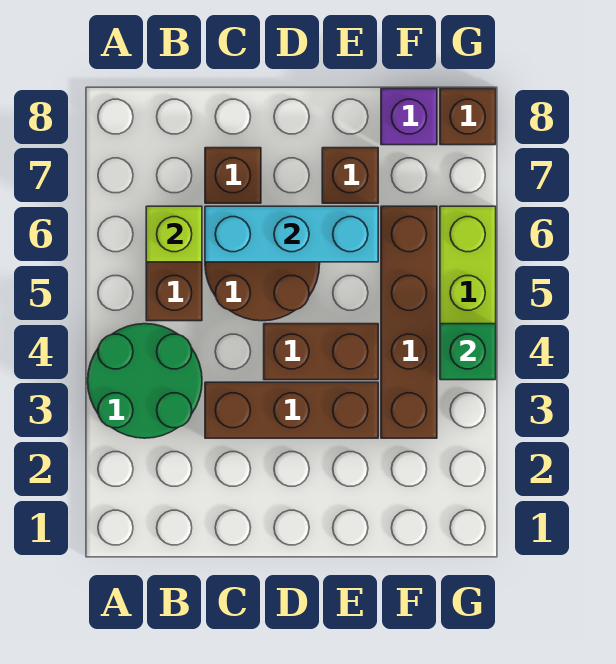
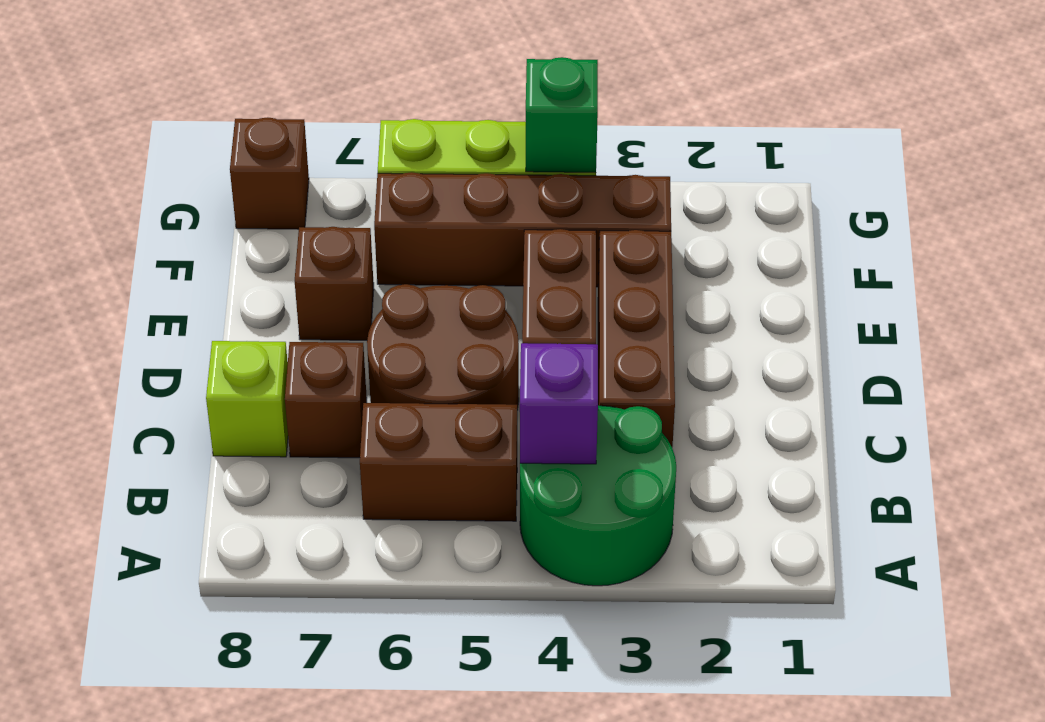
lime 1x1 brick [146,206,202,262] -> lime 1x1 brick moved to [206,341,288,457]
cyan 1x3 brick [205,206,378,262] -> none
purple 1x1 brick [381,89,437,145] -> purple 1x1 brick moved to [520,343,598,464]

